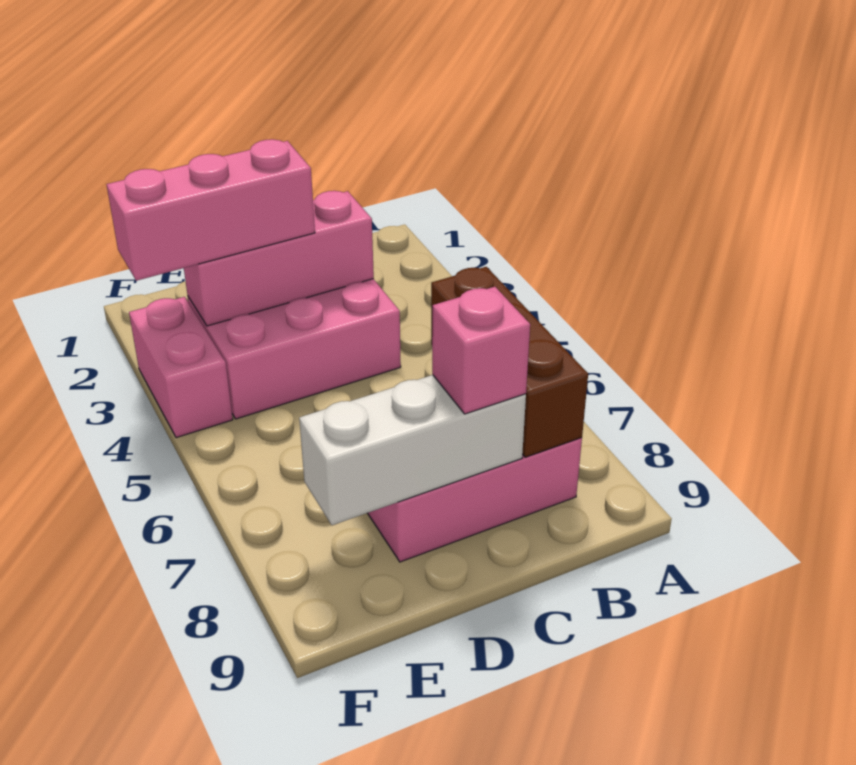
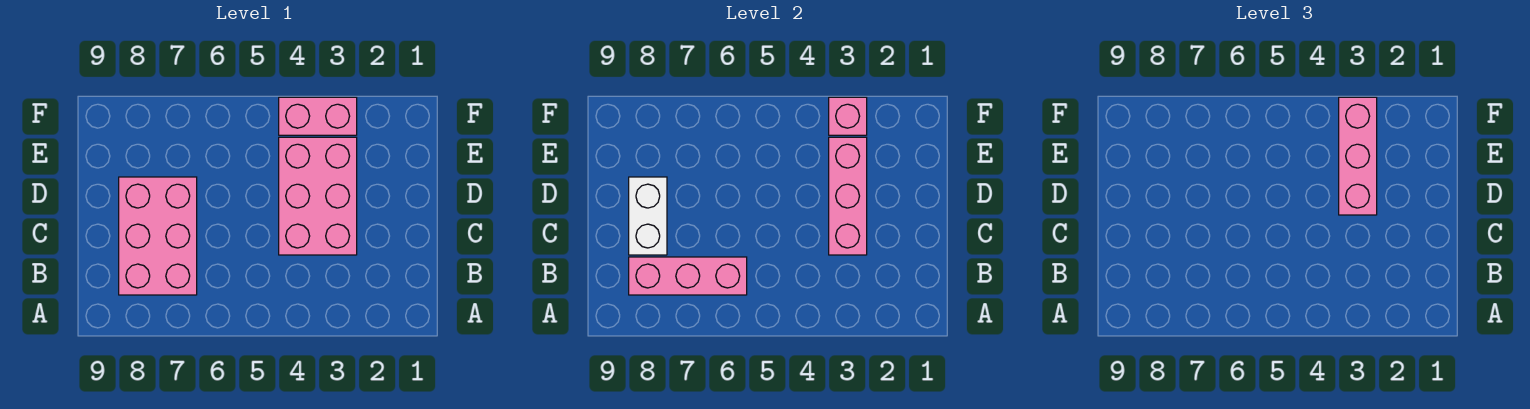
brown 1x3 brick [431,267,588,457] -> pink 1x3 brick [629,257,747,295]
white 1x3 brick [299,375,526,525] -> white 1x2 brick [629,177,667,255]
pink 1x1 brick [432,287,530,414] -> pink 1x1 brick moved to [829,97,867,135]

